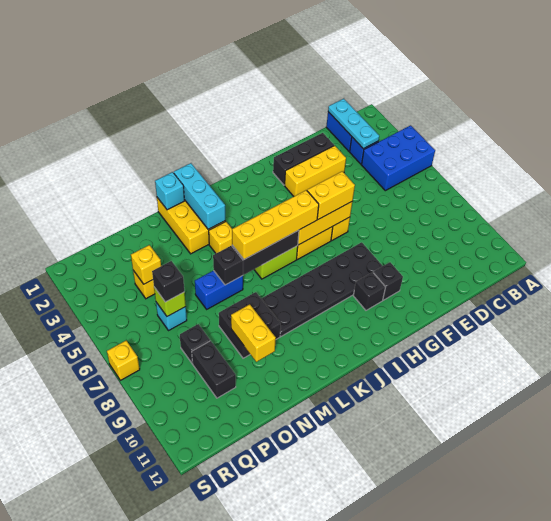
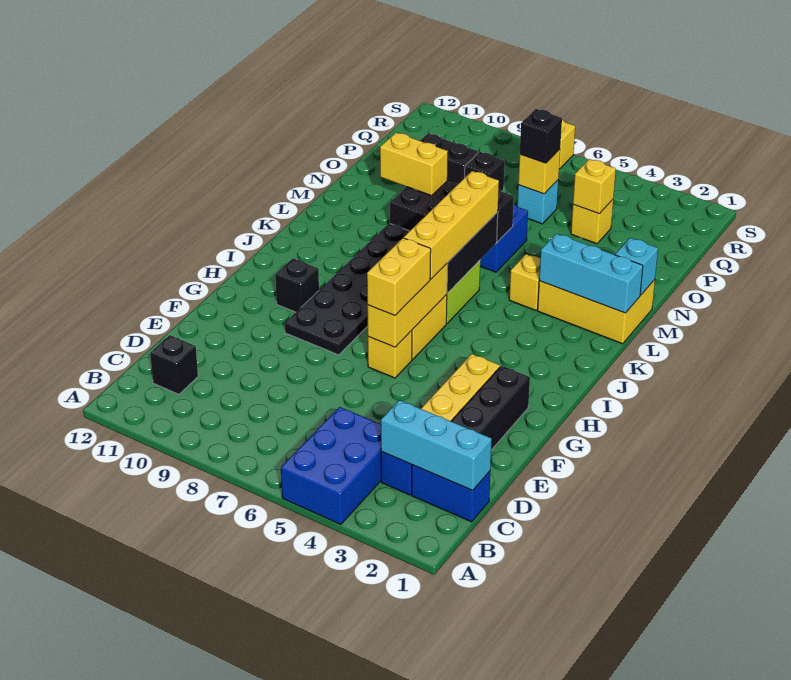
cyan 1x3 plate [328,99,379,149] -> cyan 1x3 brick [381,400,492,490]
black 1x1 brick [373,262,403,300] -> black 1x1 brick moved to [150,335,198,394]
lime 1x1 brick [154,287,186,316] -> yellow 1x1 brick [518,149,560,194]

